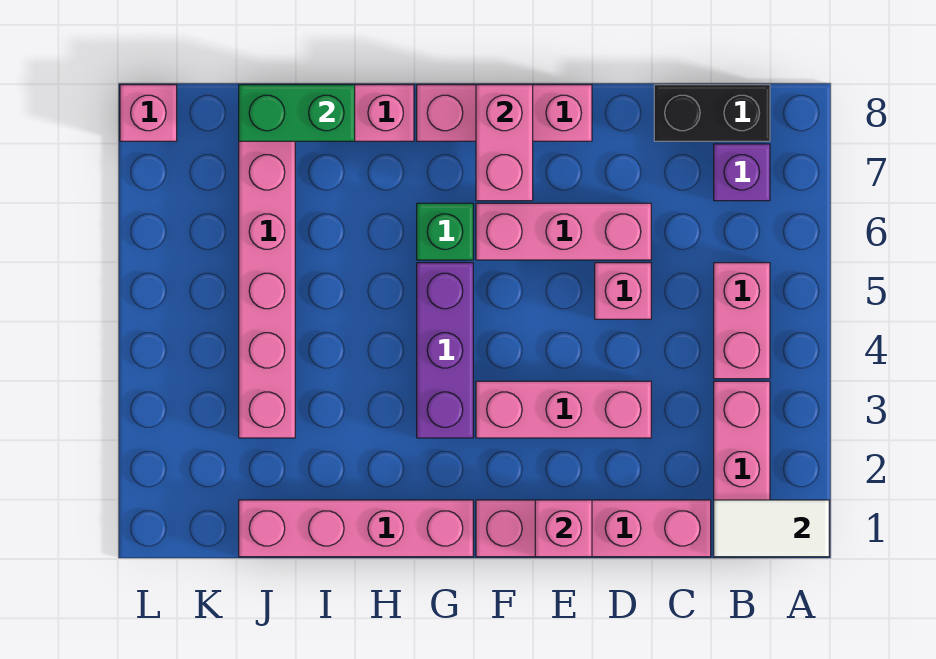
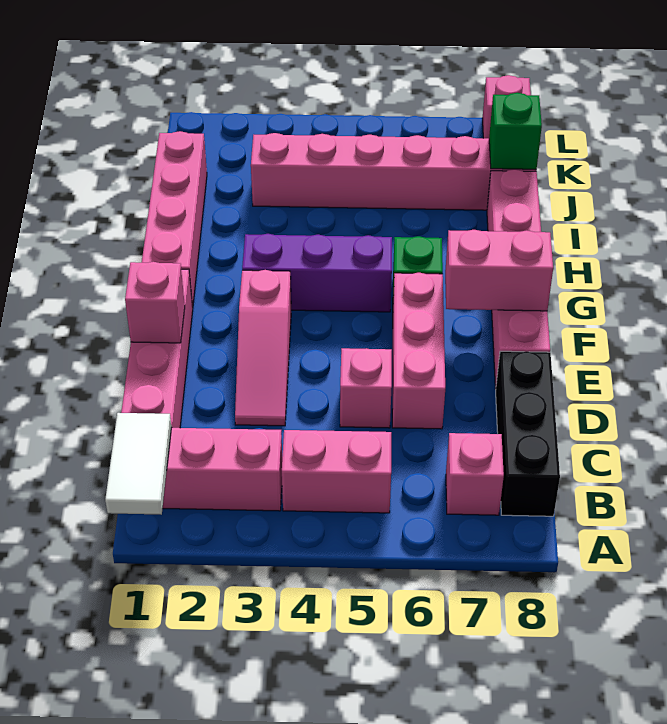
purple 1x1 brick [714,144,770,201] -> pink 1x1 brick [446,433,504,515]
black 1x2 brick [654,85,770,141] -> black 1x3 brick [496,351,560,516]
pink 1x3 brick [476,381,651,438] -> pink 1x3 slope [235,270,291,426]
green 1x2 brick [239,85,355,141] -> green 1x1 brick [489,93,542,169]

